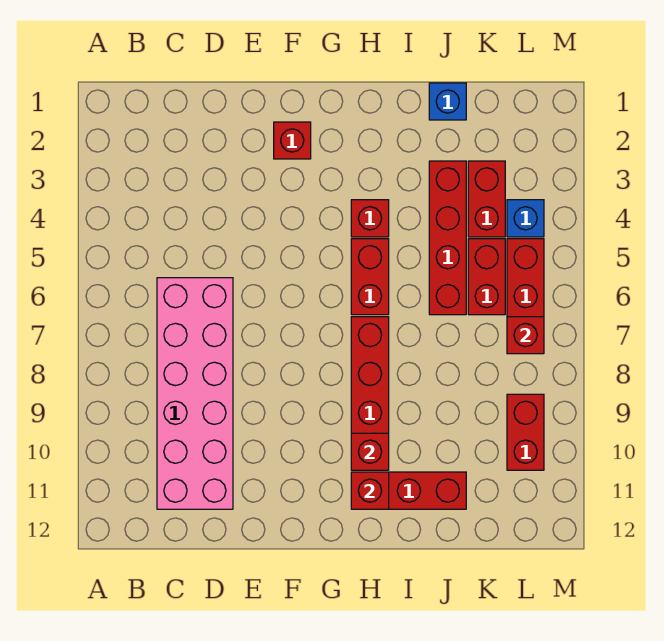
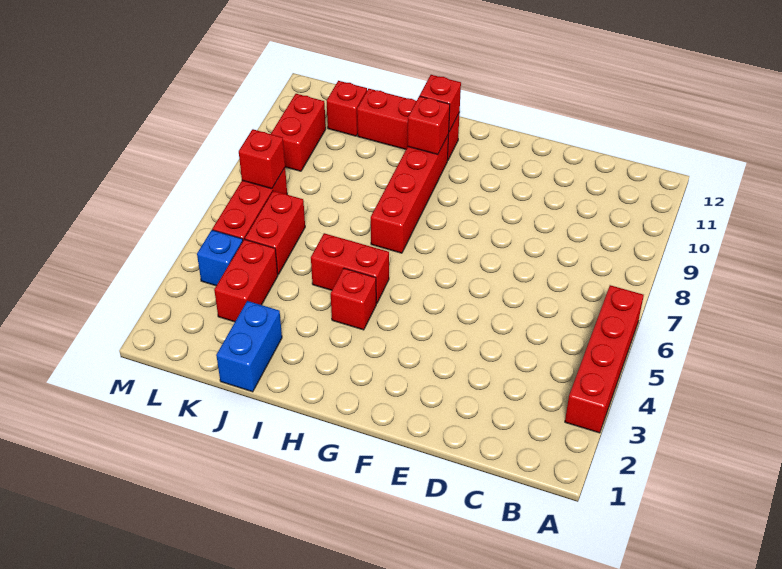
pink 2x6 brick [157,278,233,509] -> none
red 1x1 brick [274,122,311,159] -> red 1x1 brick moved to [326,81,367,136]
red 1x2 brick [351,239,389,315] -> red 1x2 brick turned to [311,233,389,304]
blue 1x1 brick [429,83,466,120] -> blue 1x2 brick [216,301,282,392]
red 1x4 brick [429,161,466,315] -> red 1x4 brick moved to [565,285,644,433]

